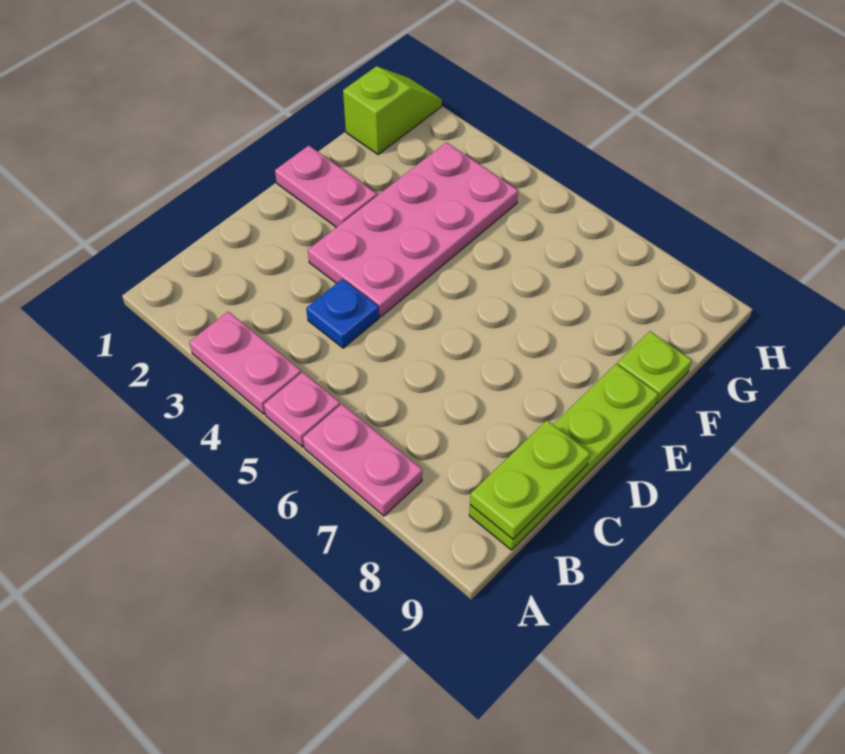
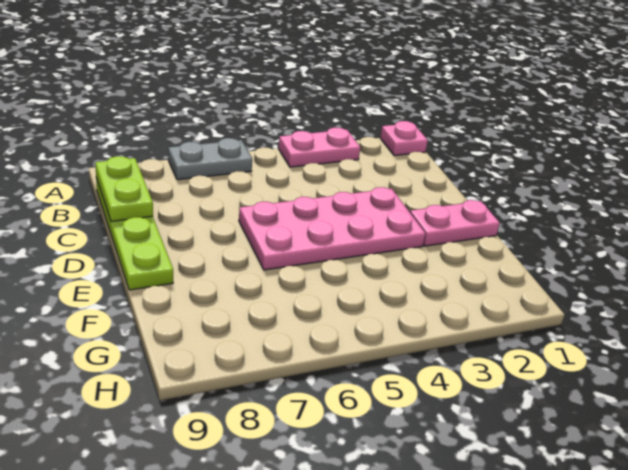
pink 1x1 plate [264,372,340,447] -> pink 1x1 plate moved to [380,121,428,156]
pink 1x2 plate [303,404,422,516] -> grey 1x2 plate [168,138,252,180]
blue 1x1 plate [306,279,379,348] -> none
pink 2x4 plate [308,142,518,317] -> pink 2x4 plate turned to [239,187,425,270]
lime 1x1 plate [617,331,692,404] -> none
lime 1x2 slope [343,66,442,154] -> none

